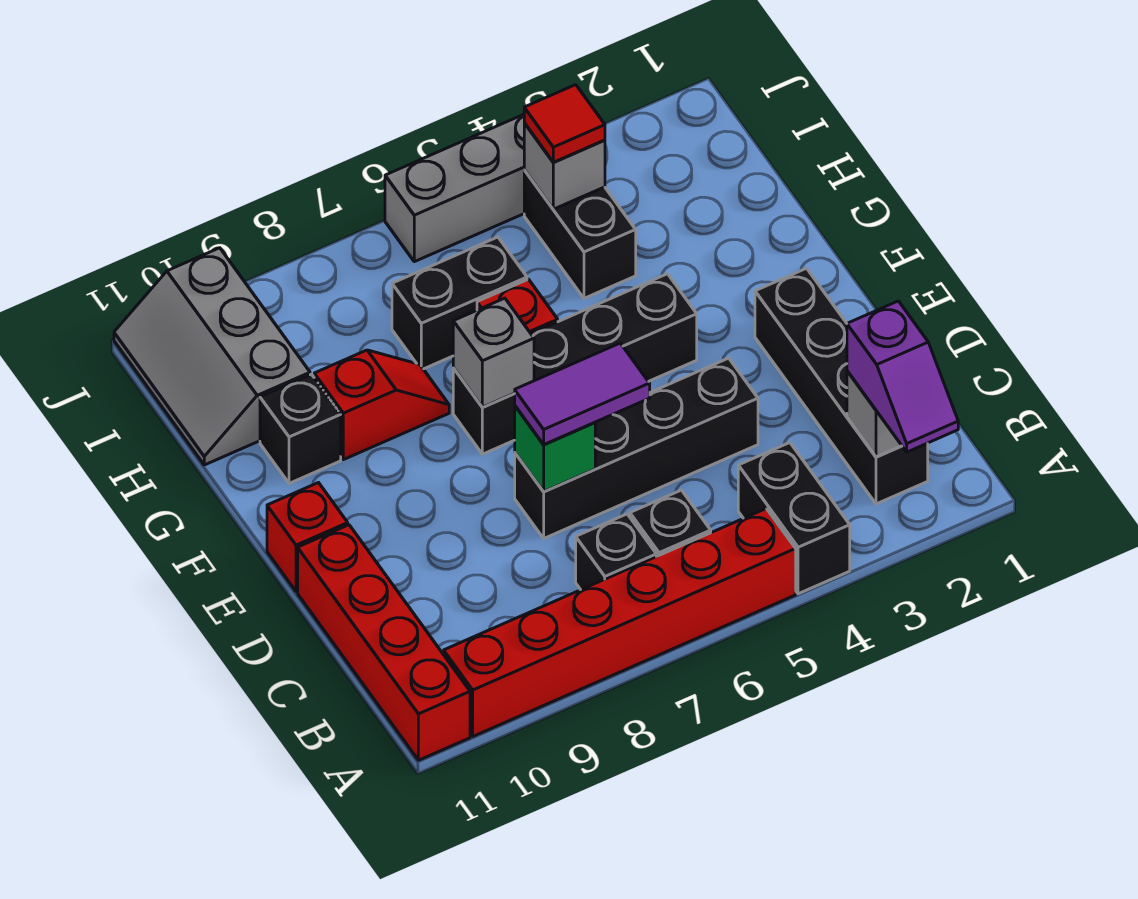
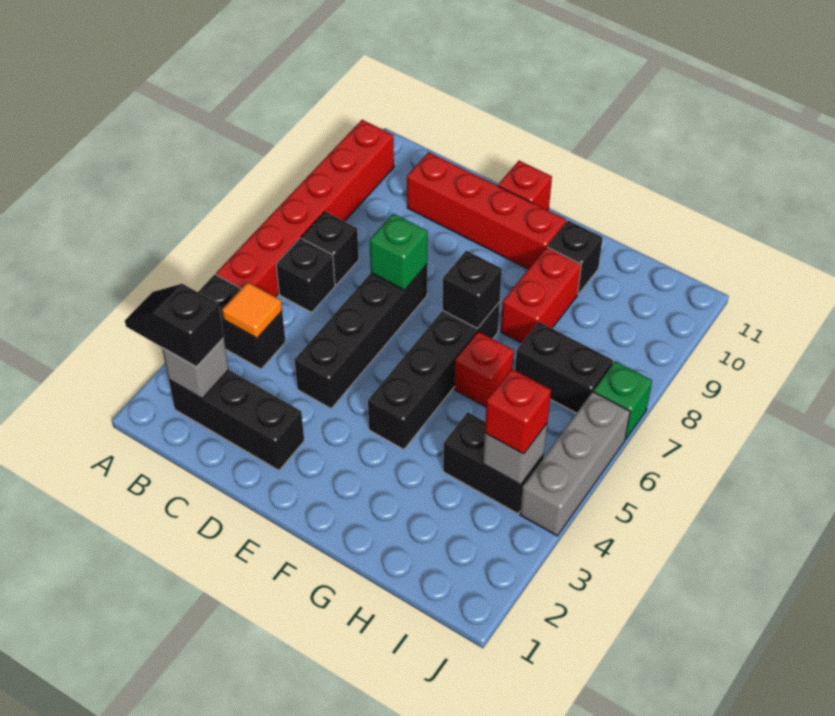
purple 1x2 slope [847,301,958,452] -> black 1x2 slope [125,284,224,367]
red 1x4 brick [298,525,470,760] -> red 1x4 brick moved to [407,152,566,269]
black 1x4 brick [755,268,928,504] -> black 1x3 brick [169,370,304,470]
none -> orange 1x1 tile [222,282,282,338]
purple 1x2 tile [515,343,650,445] -> none
grey 1x1 brick [453,298,534,407] -> black 1x1 brick [443,251,502,329]
red 1x2 slope [314,350,449,460] -> red 1x2 brick [501,247,581,343]
black 1x2 brick [392,237,527,369] -> black 1x2 brick turned to [515,322,613,413]
grey 2x3 slope [114,248,310,465] -> none
red 1x1 tile [524,85,605,162] -> red 1x1 brick [485,369,551,454]
none -> green 1x1 brick [594,361,652,439]

